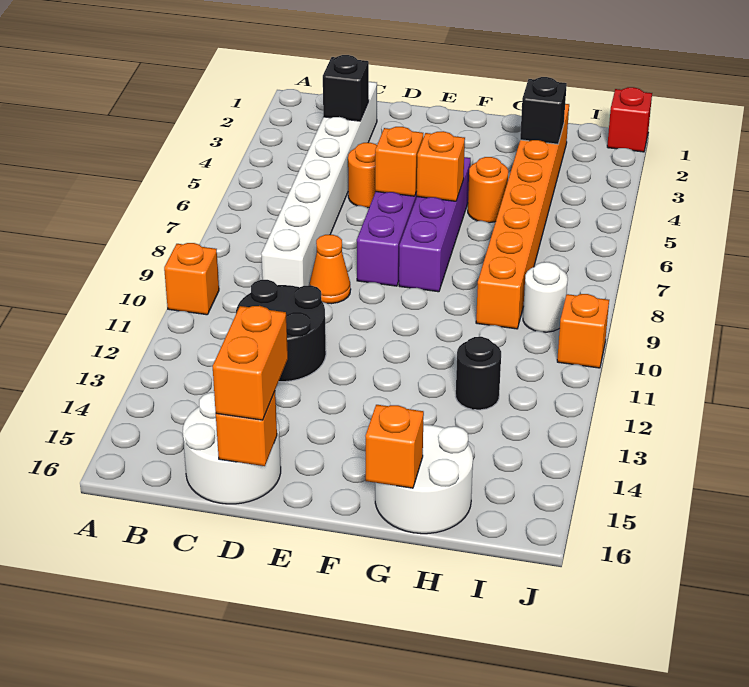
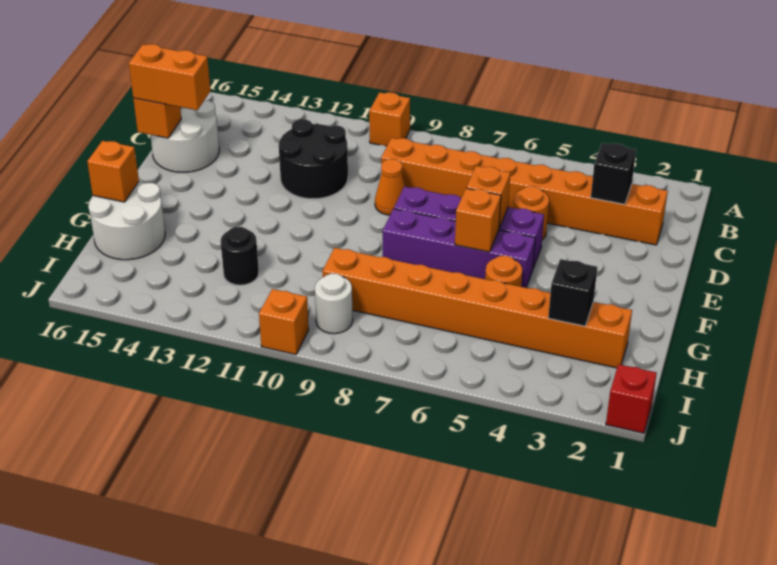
white 1x8 brick [261,82,377,287] -> orange 1x8 brick [381,138,668,245]

